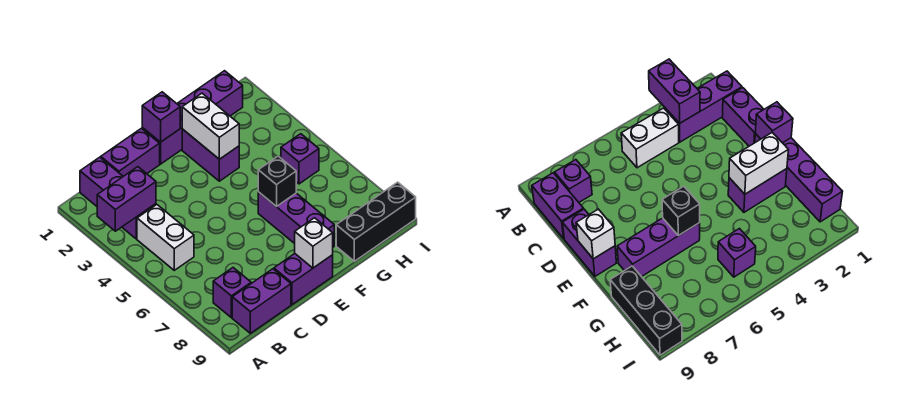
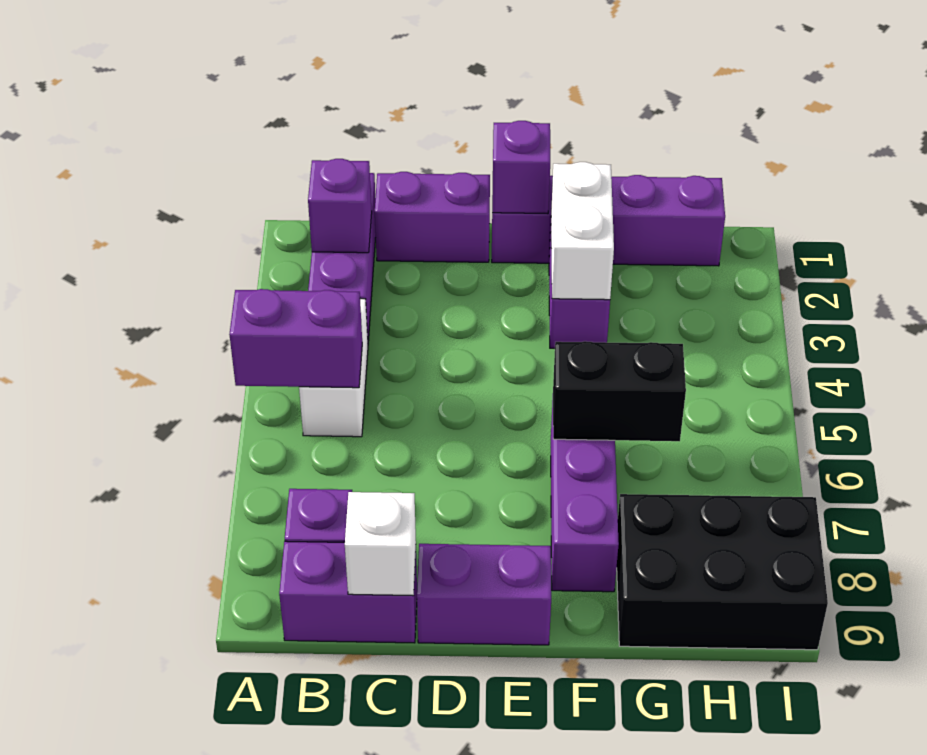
purple 1x2 brick [97,167,156,231] -> purple 1x2 brick moved to [229,289,362,388]
white 1x1 brick [295,218,333,268] -> white 1x1 brick moved to [345,492,416,596]
black 1x1 brick [258,156,296,207] -> black 1x2 brick [553,341,686,441]
black 1x3 brick [336,182,416,261] -> black 2x3 brick [617,494,828,650]
purple 1x1 brick [281,134,319,184] -> purple 1x1 brick moved to [308,159,372,253]

